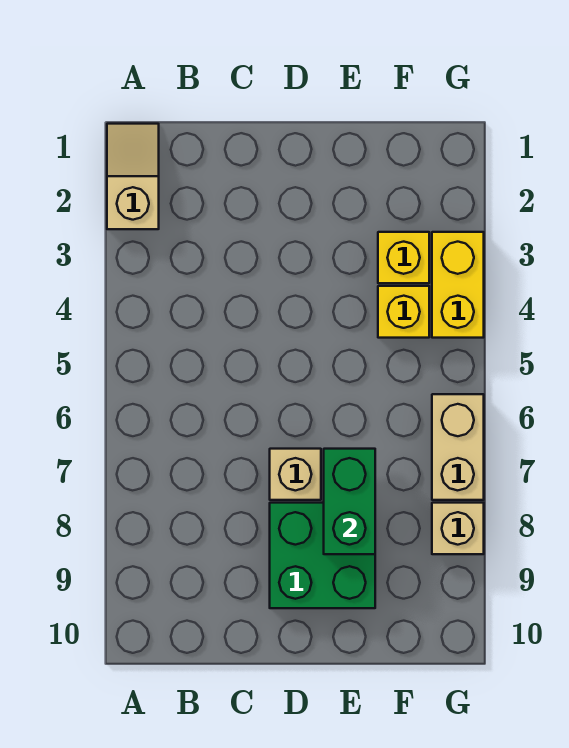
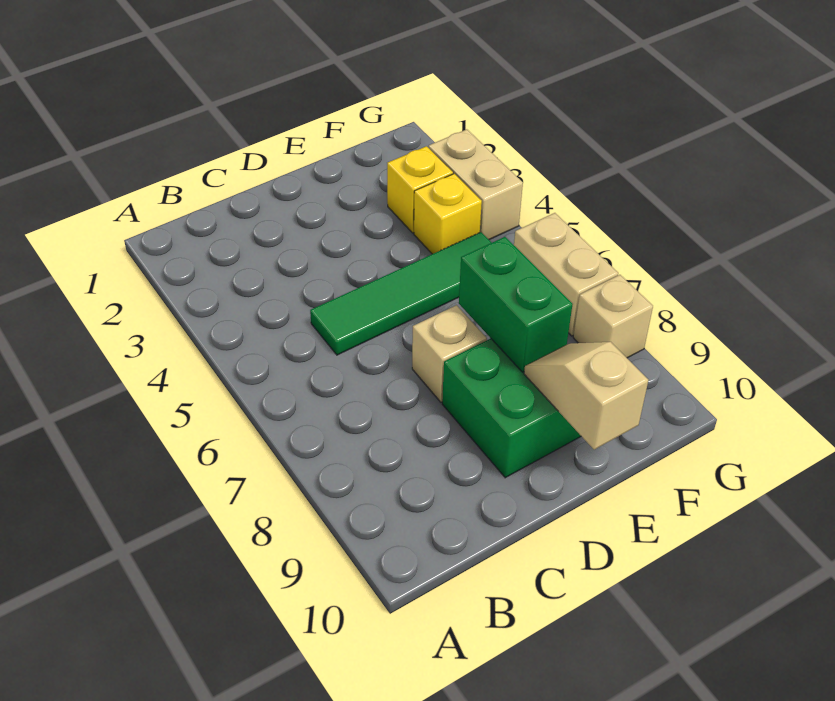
tan 1x2 slope [107,124,159,229] -> tan 1x2 slope moved to [524,342,648,450]
none -> green 1x4 tile [310,232,492,355]
yellow 1x2 brick [432,232,484,338] -> tan 1x2 brick [429,129,523,240]

